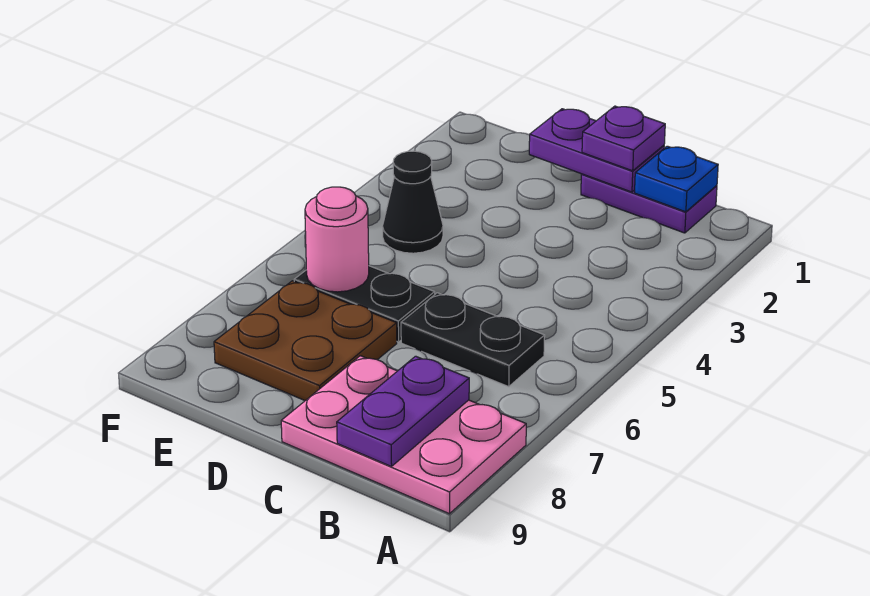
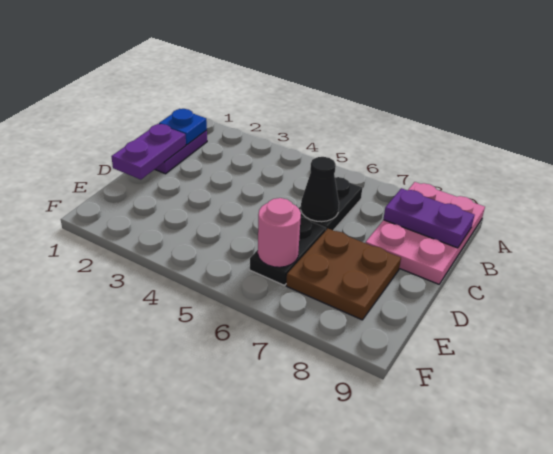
purple 1x1 plate [582,106,665,171] -> none
black 1x1 cone [382,151,443,253] -> black 1x1 cone moved to [301,157,339,222]

